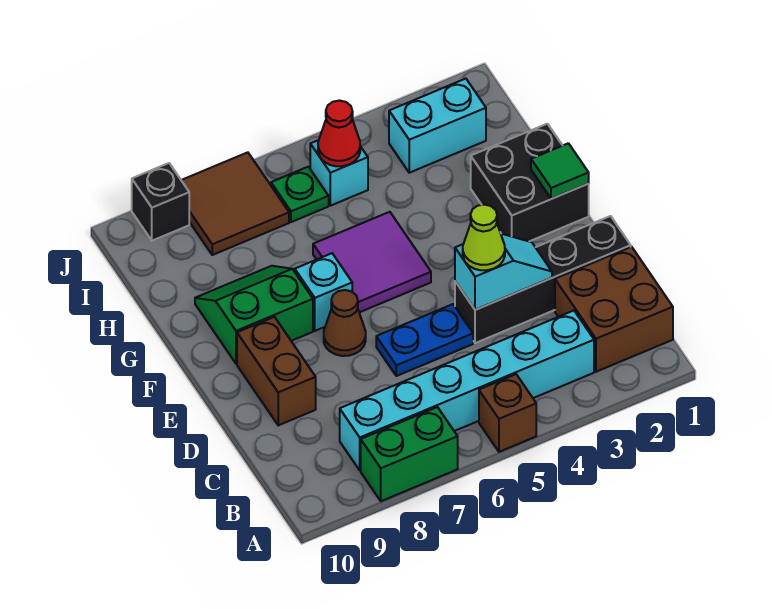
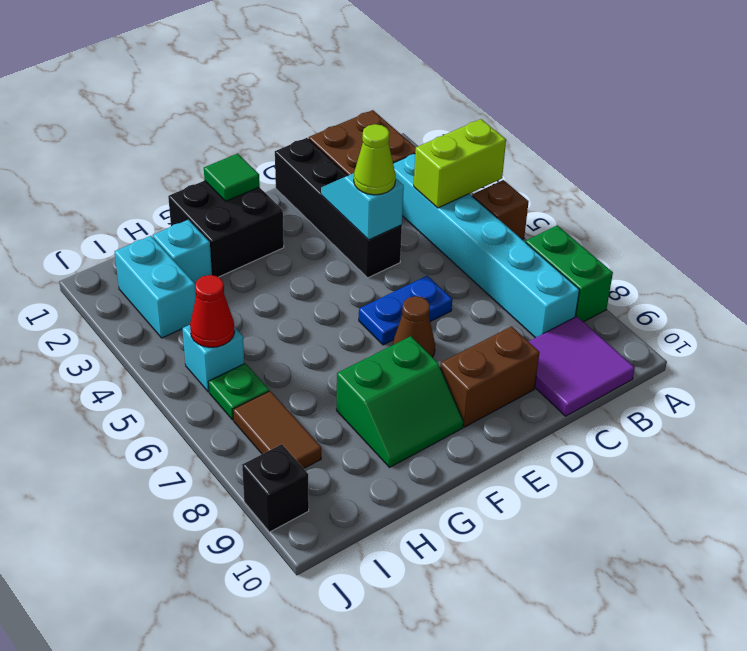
none -> lime 1x2 brick [414,119,506,208]
blue 1x2 plate [376,304,473,376] -> blue 1x2 plate turned to [359,276,452,345]
purple 2x2 tile [313,212,431,312] -> purple 2x2 tile moved to [528,316,635,416]
cyan 1x1 brick [295,253,352,331] -> cyan 1x1 brick moved to [153,220,212,284]
green 2x2 slope [195,266,313,364] -> green 2x2 slope turned to [337,336,463,467]
brown 2x2 tile [181,152,289,255] -> brown 1x2 tile [233,391,321,469]

